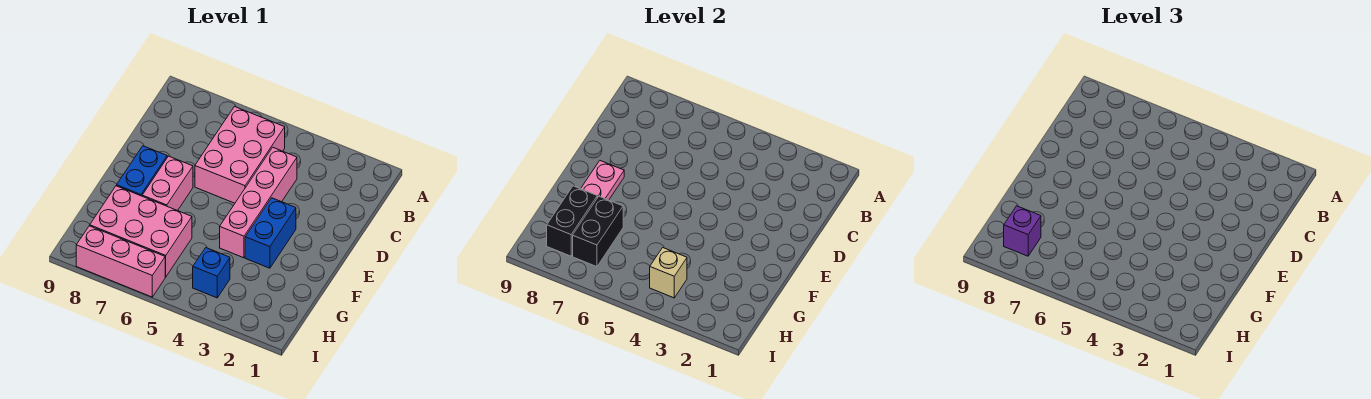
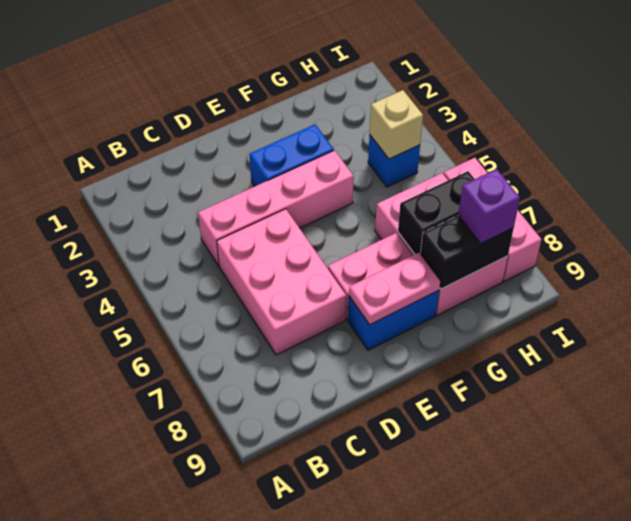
pink 2x3 brick [195,107,285,203] -> pink 2x3 brick turned to [217,209,346,355]

